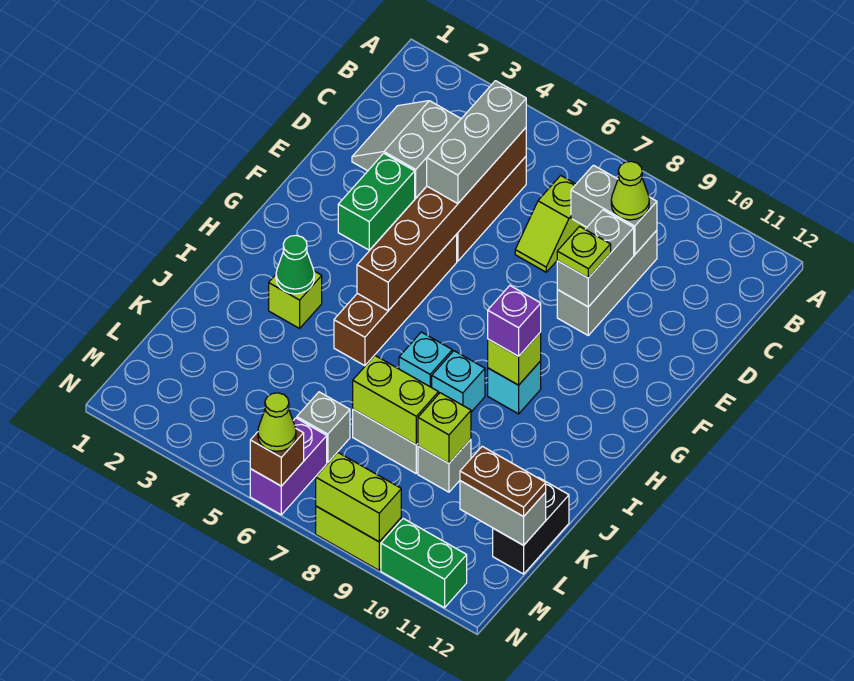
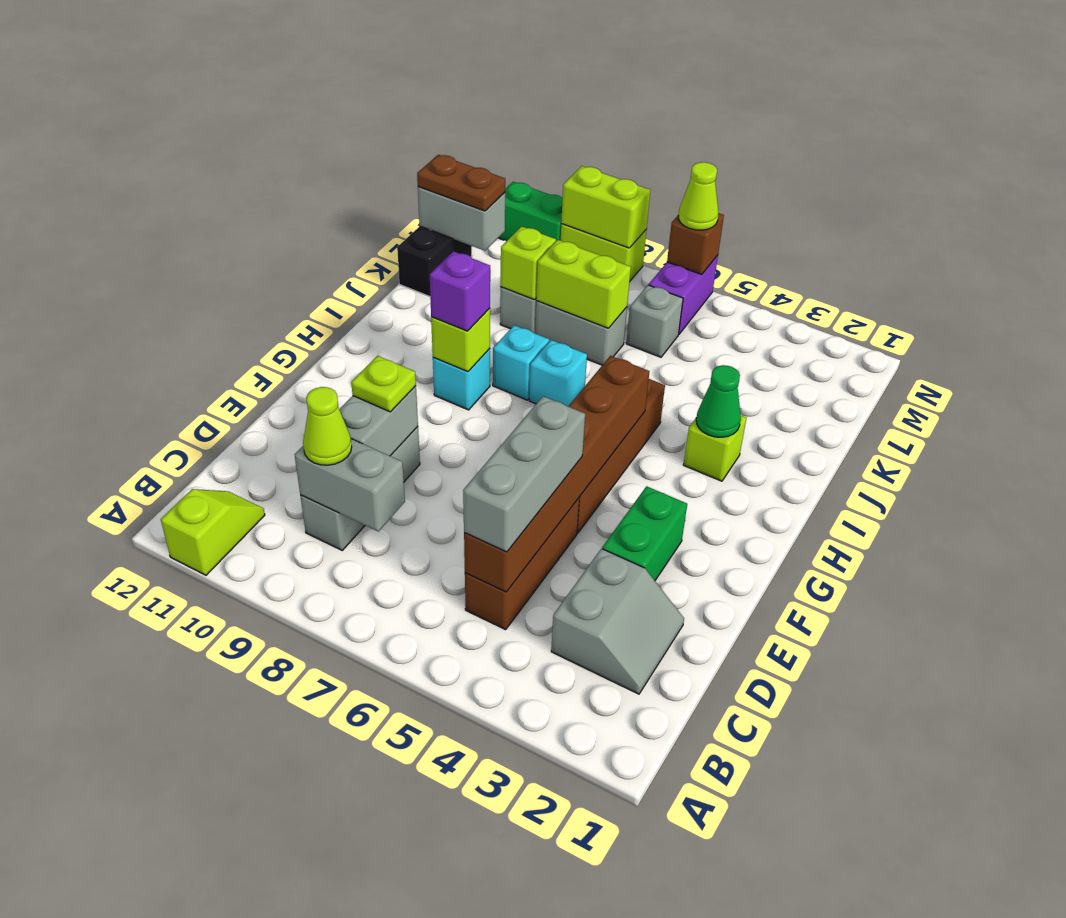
lime 1x2 slope [515,176,586,272] -> lime 1x2 slope moved to [161,489,265,575]

